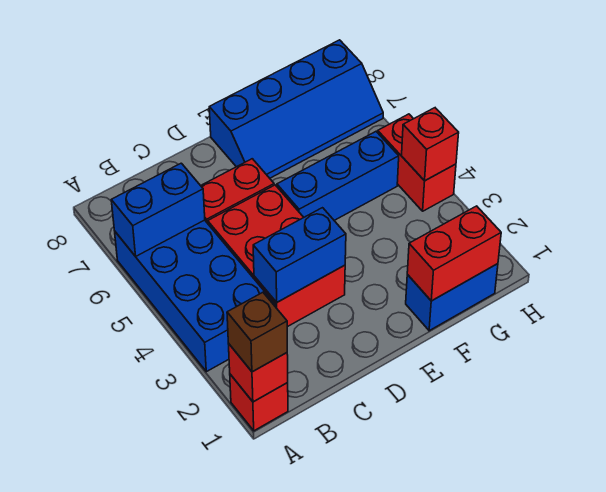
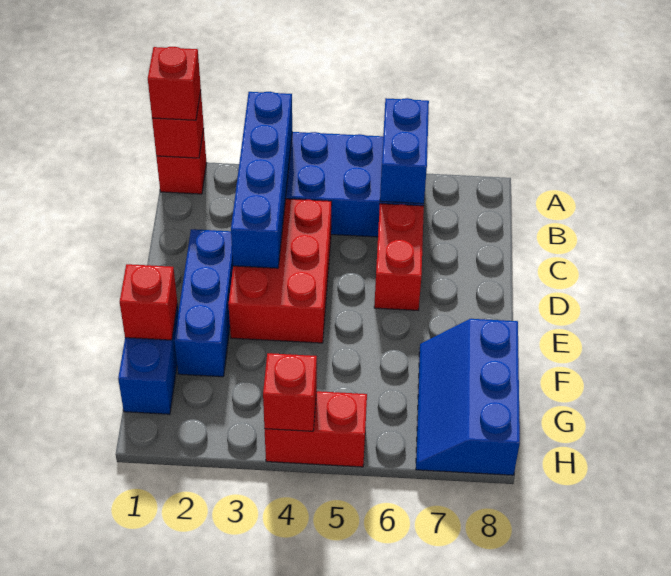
brown 1x1 brick [227,292,287,372] -> red 1x1 brick [148,47,201,120]
red 2x3 brick [208,185,345,327] -> red 2x3 brick turned to [228,199,332,343]
blue 1x2 brick [253,208,346,302] -> blue 1x4 brick [231,92,292,268]
blue 1x3 brick [277,132,399,220] -> blue 1x3 brick moved to [174,229,233,377]
blue 2x4 slope [209,40,383,178] -> blue 2x3 slope [416,319,520,475]
red 1x2 brick [407,206,501,301] -> red 1x1 brick [120,264,177,340]

